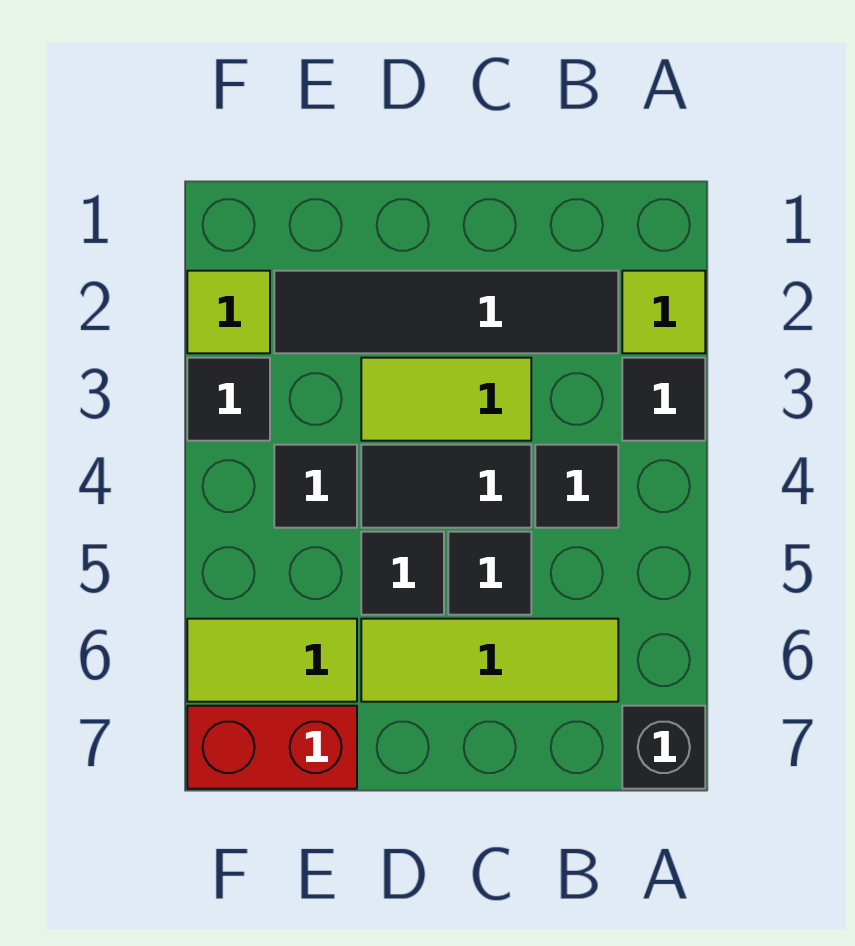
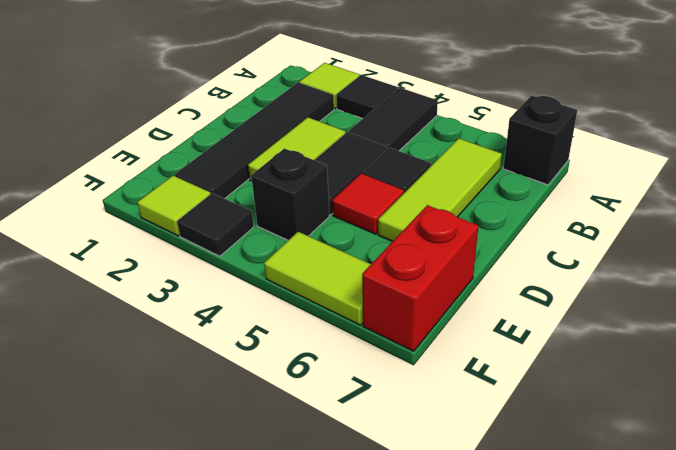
black 1x1 tile [535,445,618,528] -> black 1x2 tile [349,88,438,151]
black 1x1 tile [361,532,444,615] -> red 1x1 tile [332,173,404,234]
black 1x1 tile [274,445,357,528] -> black 1x1 brick [251,149,329,240]
lime 1x2 tile [187,619,357,702] -> lime 1x2 tile turned to [264,232,371,325]

